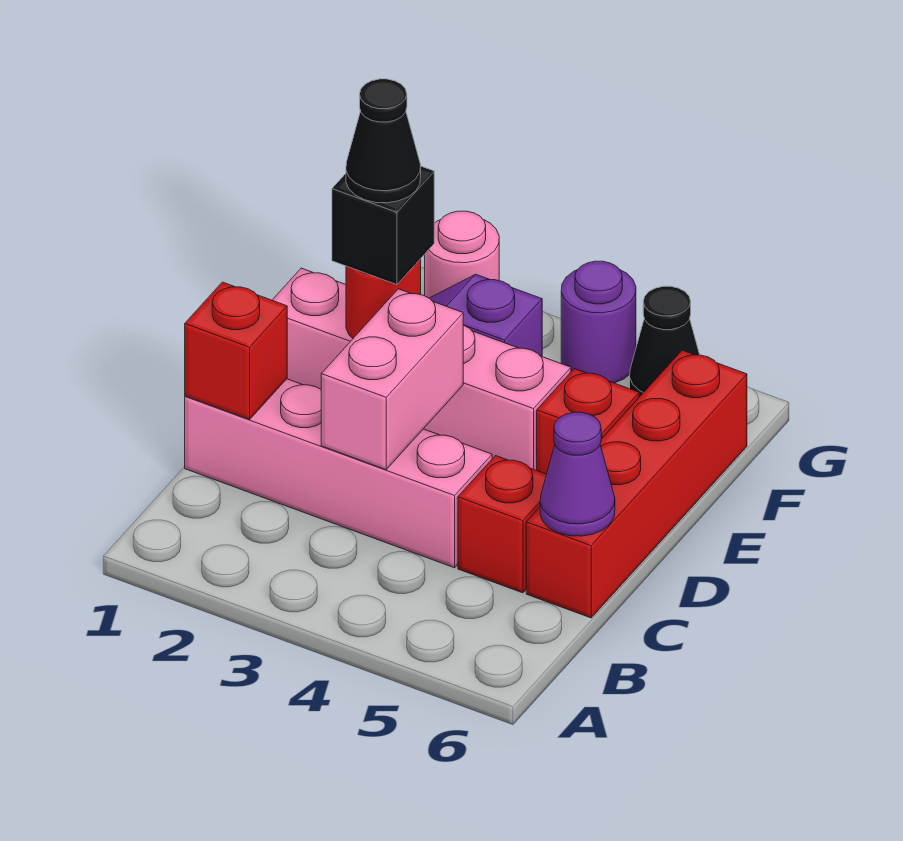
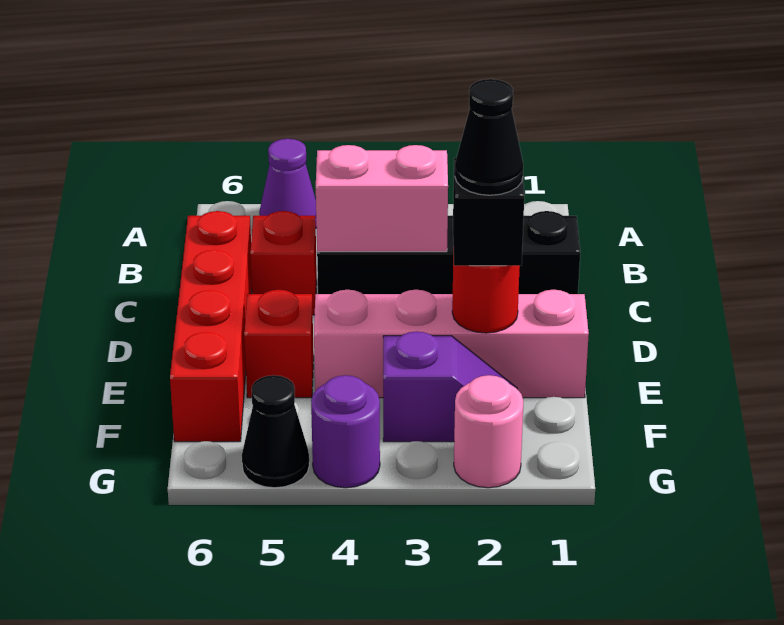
pink 1x4 brick [185,379,492,568] -> black 1x4 brick [317,211,580,294]
red 1x1 brick [185,282,287,419] -> none
pink 1x2 brick [321,289,463,469] -> pink 1x2 brick turned to [316,145,448,252]
purple 1x1 cone [540,412,615,536] -> purple 1x1 cone moved to [259,139,317,228]

